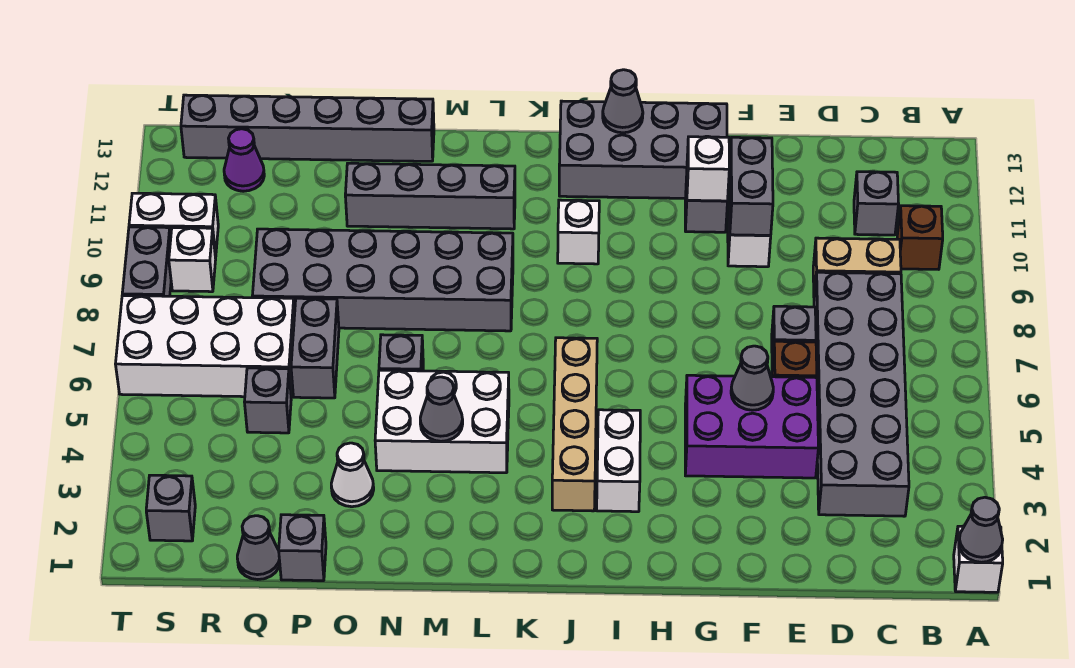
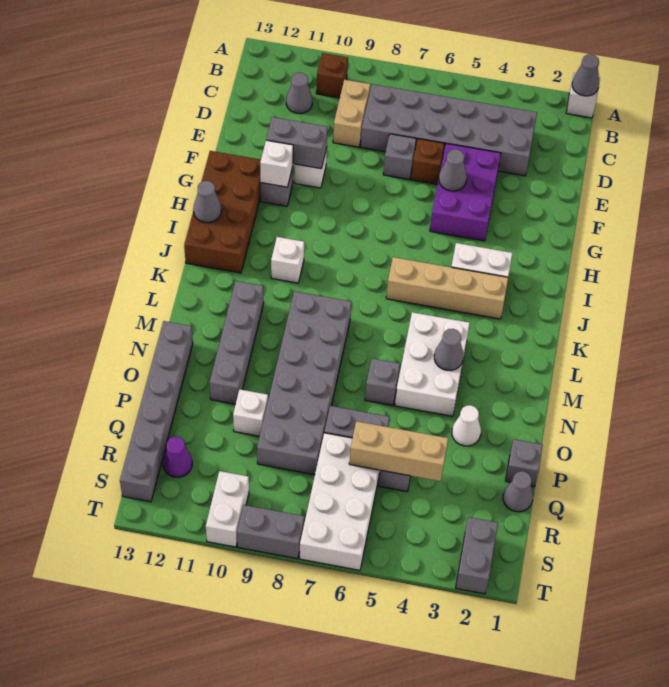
grey 1x1 brick [854,172,899,235] -> grey 1x1 cone [286,73,312,114]
grey 2x4 brick [559,101,727,198] -> brown 2x4 brick [184,151,261,273]
none -> tan 1x3 brick [349,421,448,481]
grey 1x1 brick [146,475,195,541] -> grey 1x2 brick [456,517,498,594]
white 1x1 brick [169,228,216,292] -> white 1x1 brick moved to [233,390,268,436]

